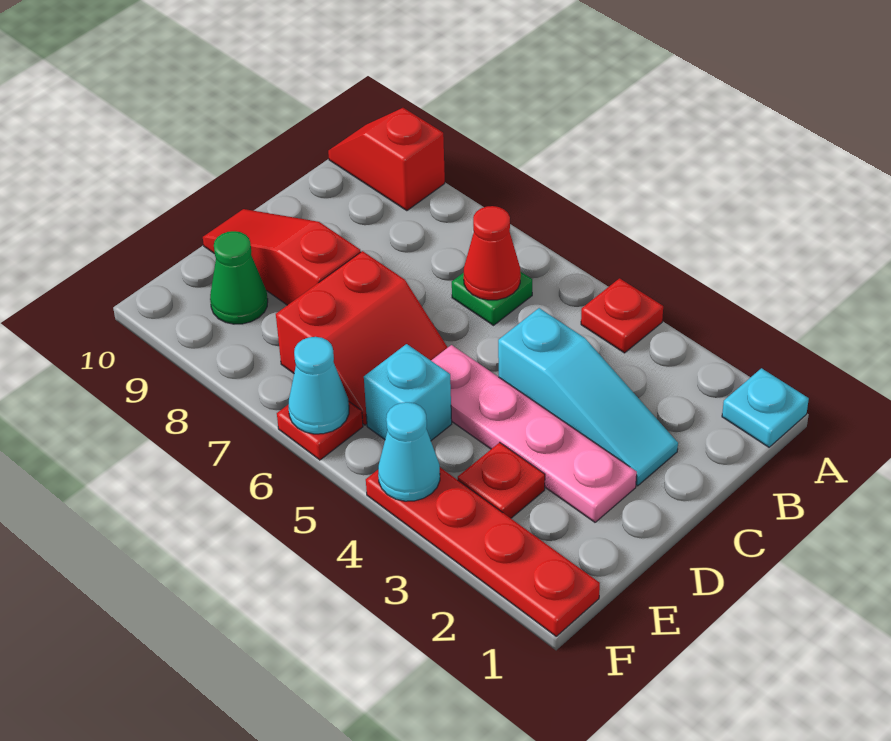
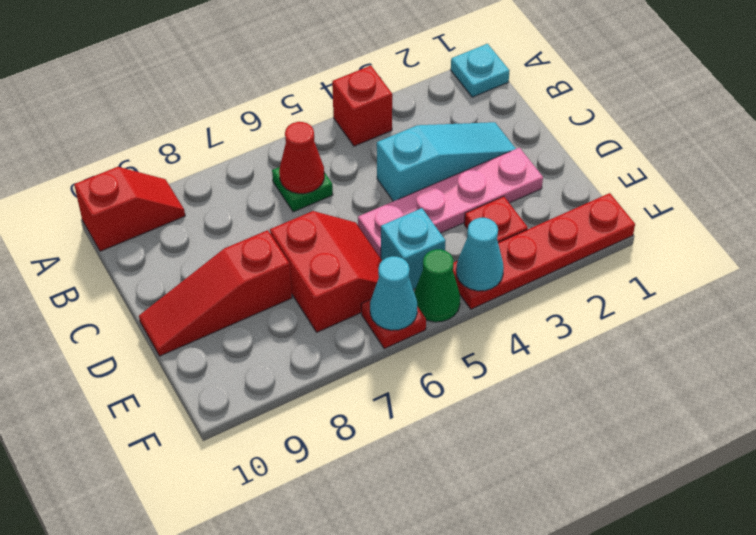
red 1x1 plate [581,278,663,353] -> red 1x1 brick [332,66,392,146]
red 1x2 slope [328,108,445,211] -> red 1x2 slope turned to [74,167,185,251]
green 1x1 cone [210,231,268,324] -> green 1x1 cone moved to [414,249,460,322]

